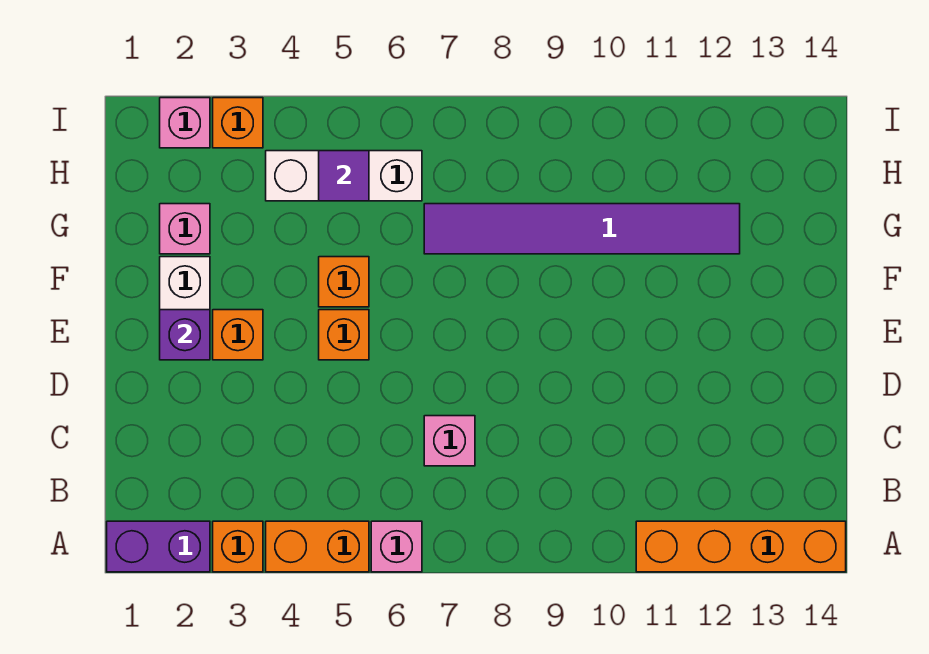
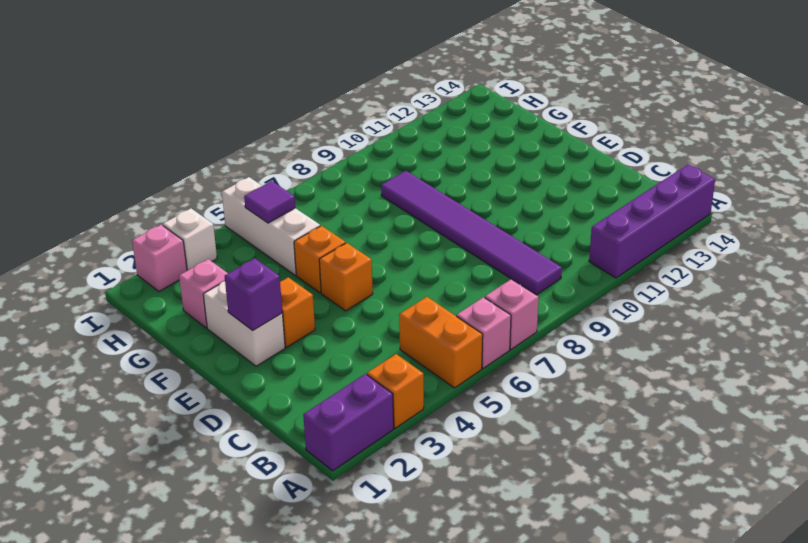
orange 1x2 brick [266,521,369,572] -> orange 1x2 brick turned to [399,297,483,388]
orange 1x4 brick [636,521,846,572] -> purple 1x4 brick [589,165,715,278]
pink 1x1 brick [424,416,475,466] -> pink 1x1 brick moved to [485,279,539,349]
purple 1x6 tile [424,204,740,254] -> purple 1x6 tile turned to [381,171,562,295]
white 1x3 brick [266,151,422,201] -> white 1x3 brick turned to [222,177,320,275]
orange 1x1 brick [213,98,263,148] -> white 1x1 brick [163,208,217,271]

